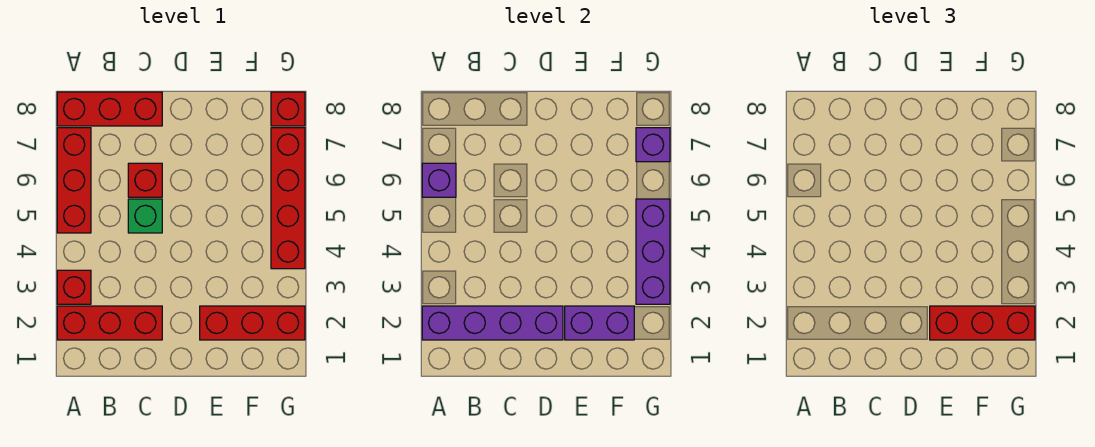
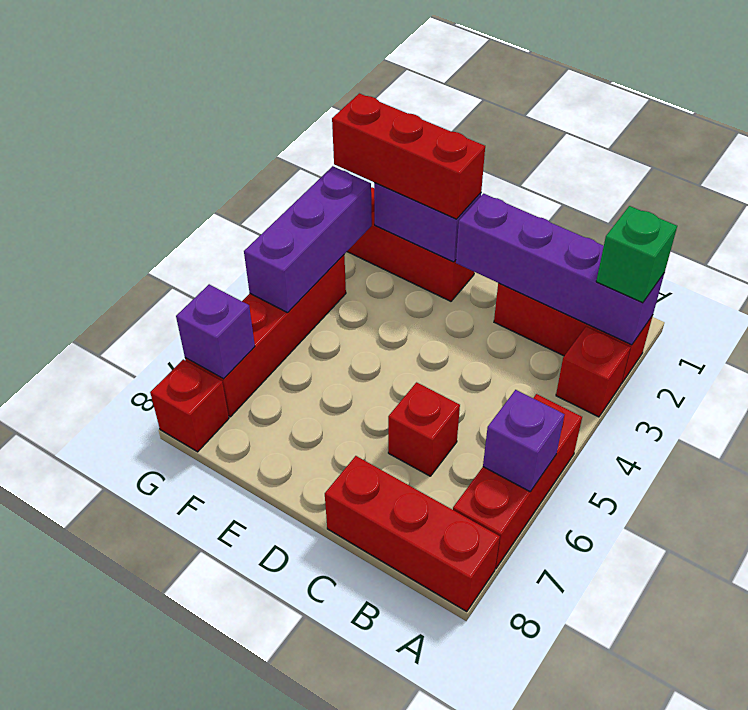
green 1x1 brick [128,199,162,233] -> green 1x1 brick moved to [596,206,677,303]

